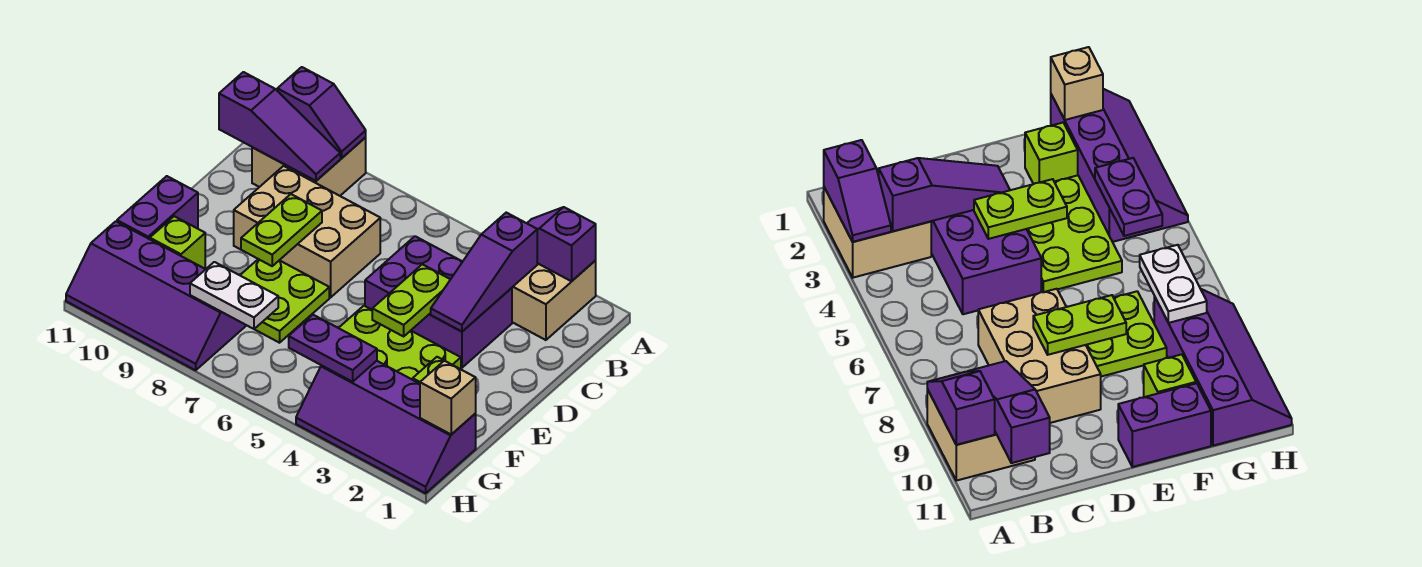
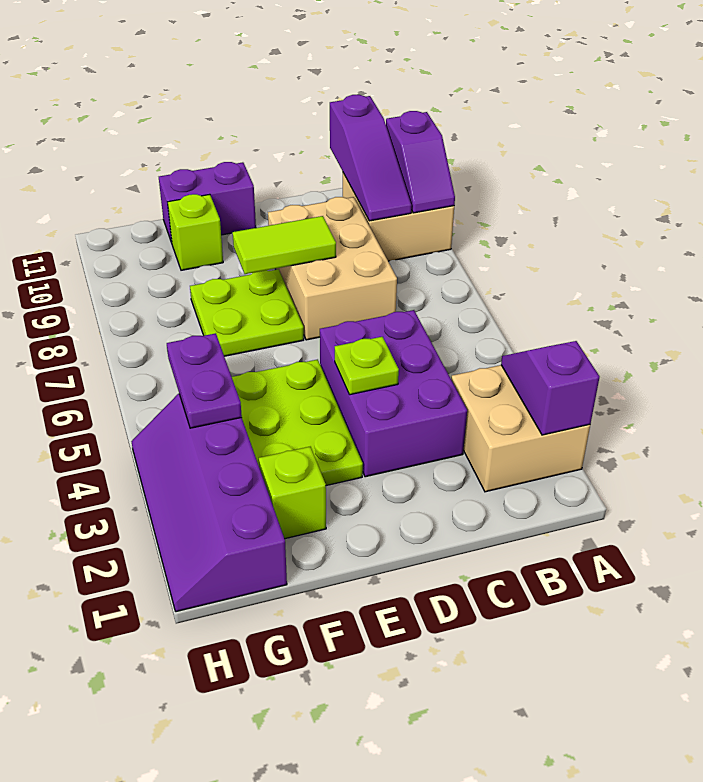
purple 1x3 slope [431,213,537,332] -> none
lime 1x2 plate [372,264,451,336] -> lime 1x1 plate [335,337,399,395]
lime 1x2 plate [241,194,322,266] -> lime 1x2 tile [233,216,336,274]
tan 1x1 brick [420,361,476,434] -> none
white 1x2 plate [190,262,278,329] -> none
purple 2x4 slope [66,221,246,370] -> none

